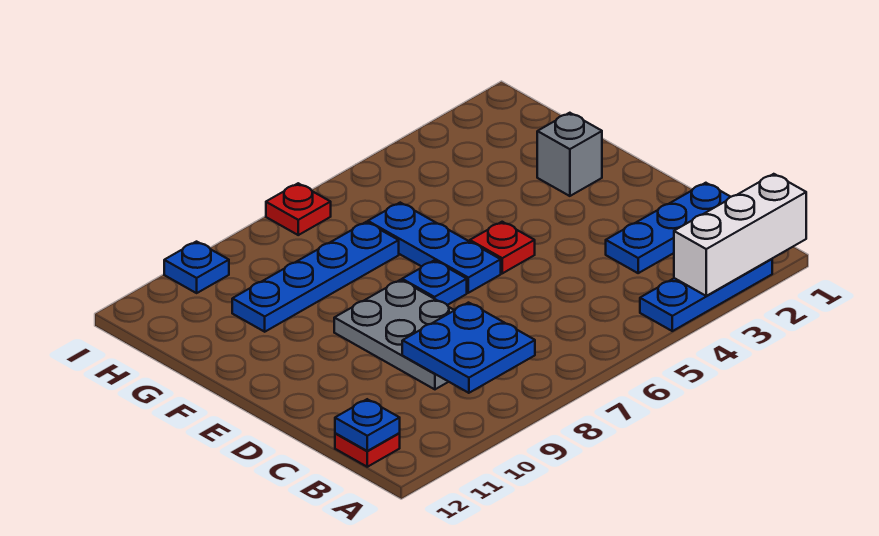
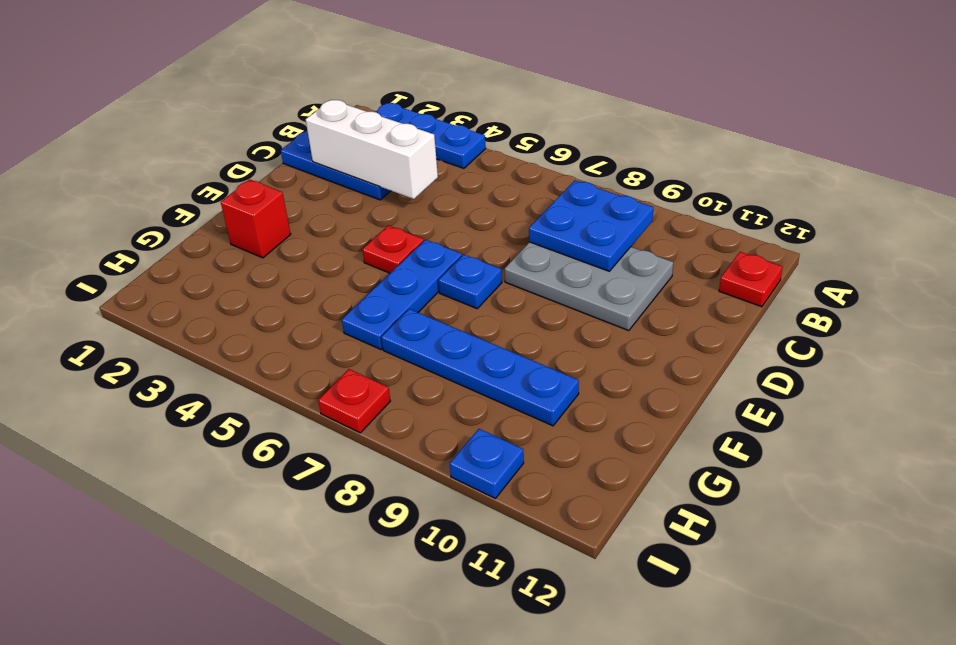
white 1x3 brick [674,174,806,296] -> white 1x3 brick moved to [306,100,438,199]
blue 1x1 plate [335,399,400,451] -> none
grey 2x3 plate [334,280,454,389] -> grey 2x3 plate turned to [505,242,673,331]
grey 1x1 brick [537,113,602,196] -> red 1x1 brick [221,179,291,258]

